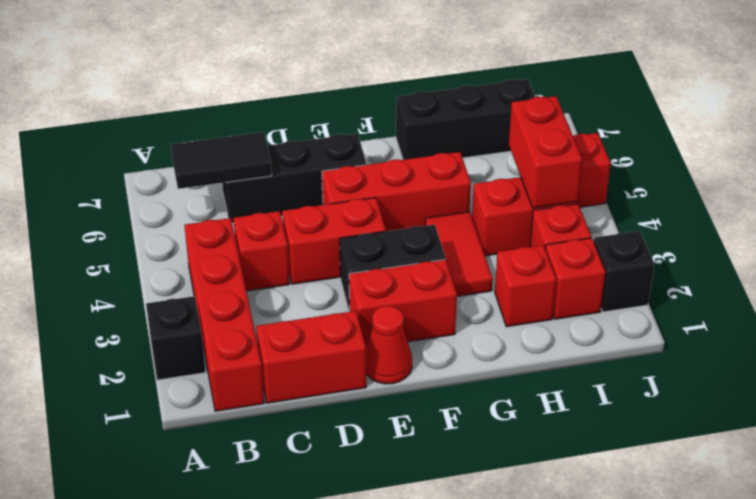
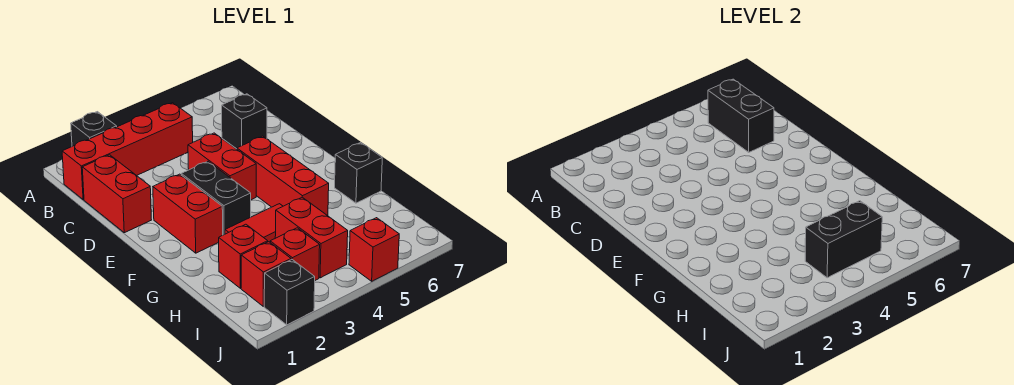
black 1x2 tile [171,132,272,189] -> black 1x2 brick [708,79,774,152]
red 1x1 brick [234,211,290,291] -> none
black 1x3 brick [222,133,366,223] -> black 1x1 brick [222,94,267,149]
red 1x1 cone [366,306,412,384] -> none
black 1x3 brick [396,79,535,160] -> black 1x1 brick [335,143,382,203]
red 1x2 brick [509,96,582,208] -> black 1x2 brick [805,201,882,278]

